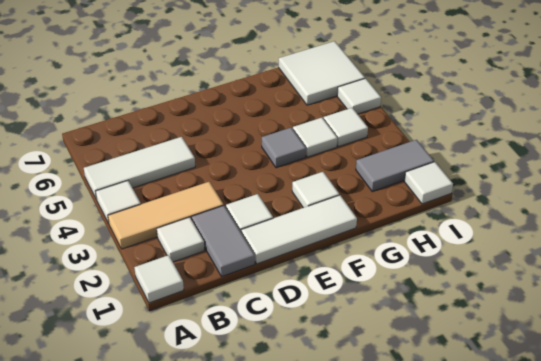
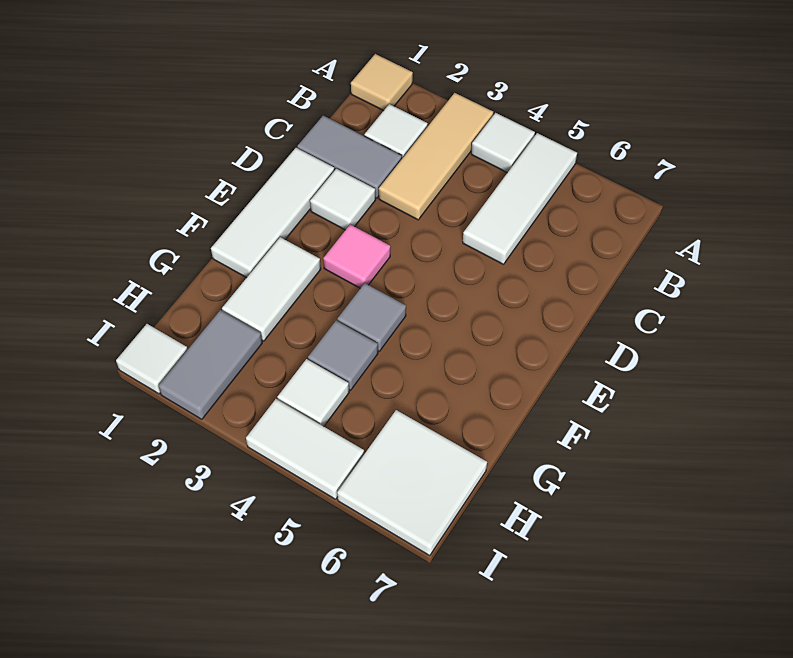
white 1x1 tile [134,255,184,303] -> tan 1x1 tile [351,54,413,111]
none -> pink 1x1 tile [323,224,390,288]
white 1x1 tile [292,172,339,208] -> white 1x2 tile [222,237,321,341]
white 1x1 tile [293,118,337,157] -> grey 1x1 tile [308,321,378,390]
white 1x1 tile [337,78,381,114] -> white 1x2 tile [246,399,364,499]

